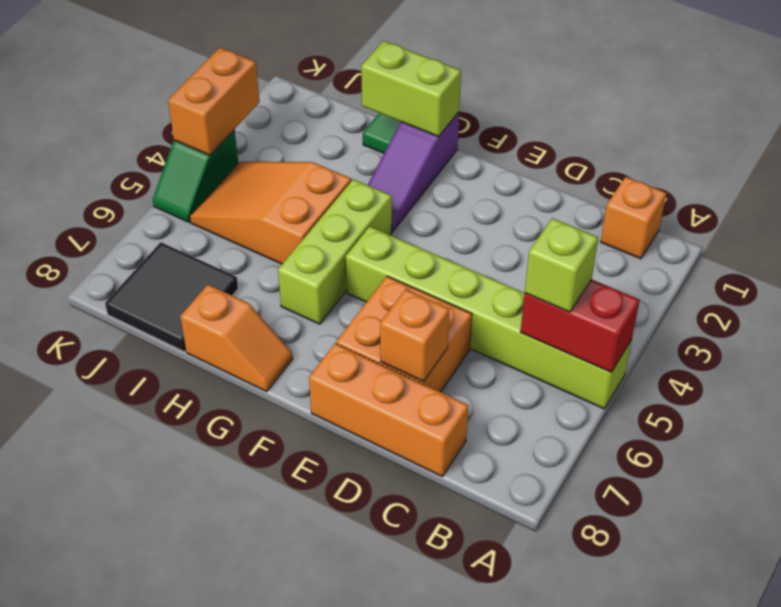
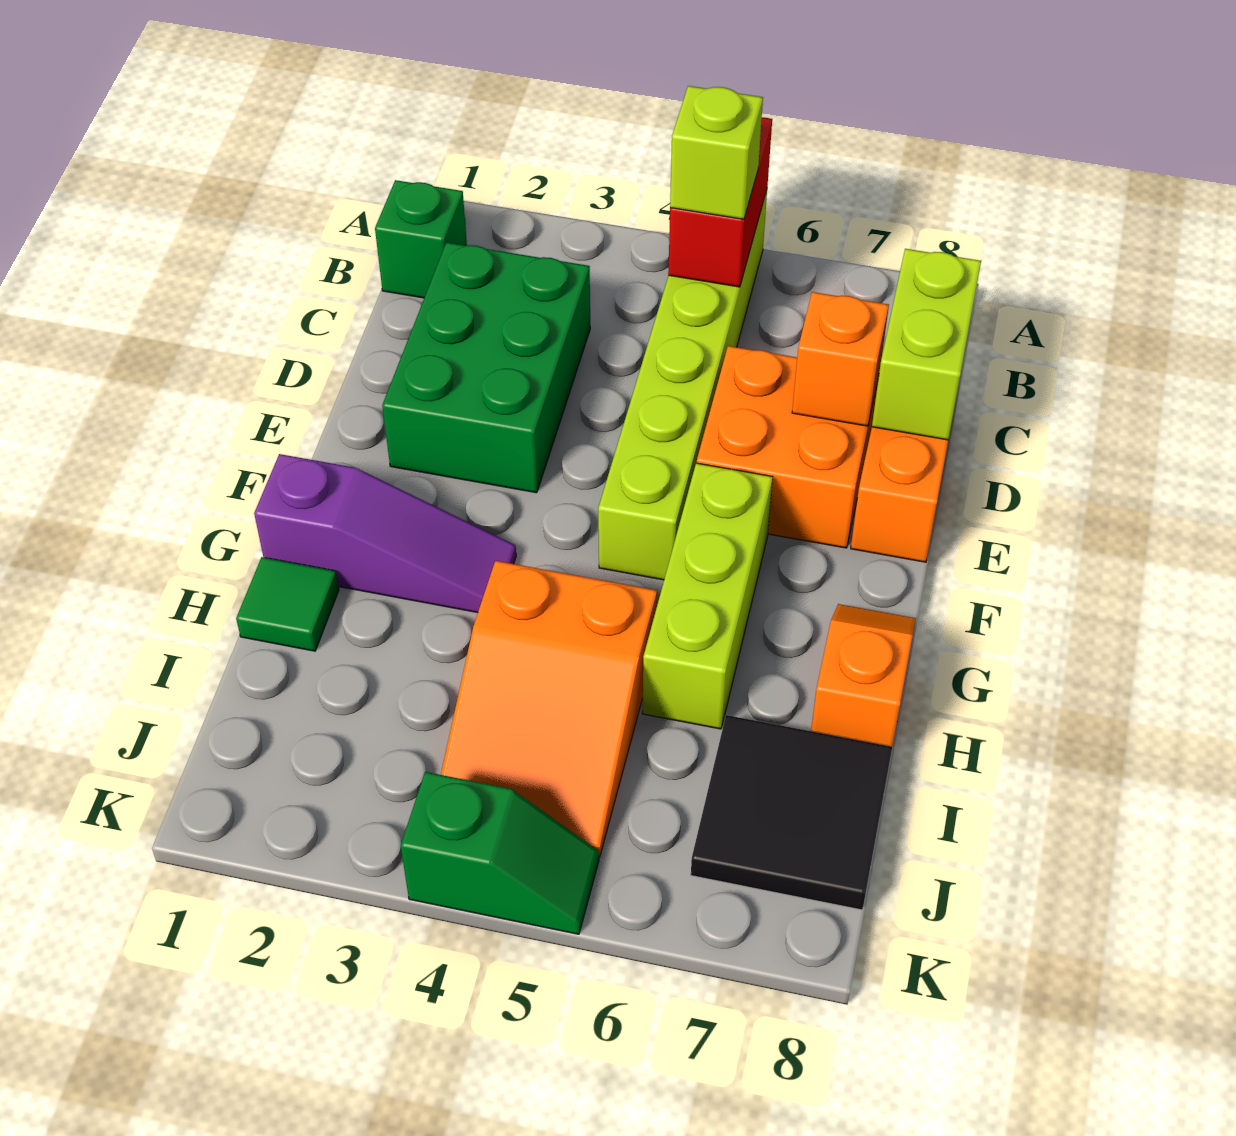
orange 1x1 brick [601,177,666,259] -> green 1x1 brick [375,180,467,298]
none -> green 2x3 brick [382,242,590,493]
lime 1x2 brick [361,41,461,137] -> lime 1x2 brick moved to [872,249,981,440]
lime 1x3 brick [278,179,392,324] -> lime 1x3 brick turned to [642,463,773,729]
orange 1x2 brick [168,48,260,155] -> none

